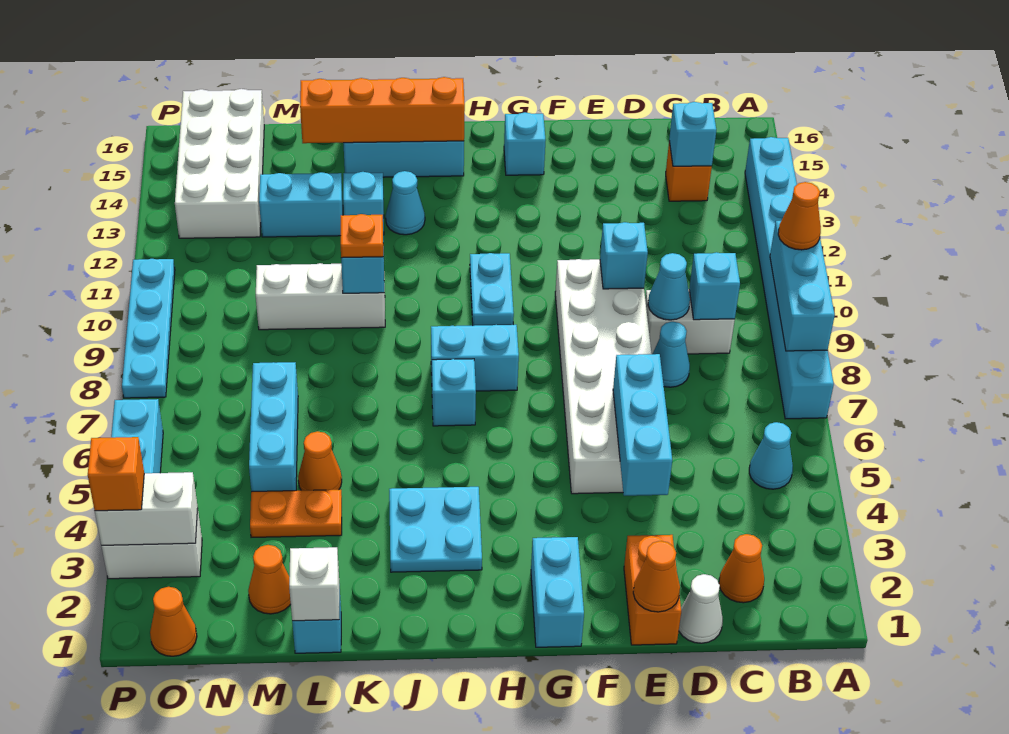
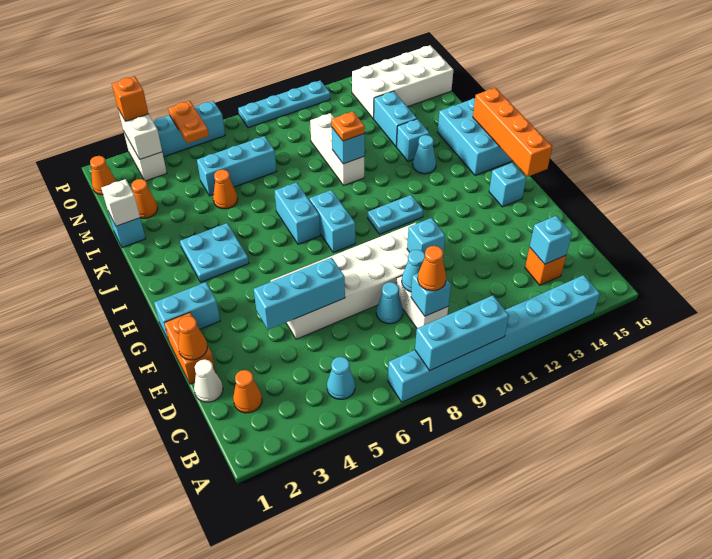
orange 1x1 cone [778,182,821,250] -> orange 1x1 cone moved to [418,246,446,291]
orange 1x2 brick [624,535,681,645] -> orange 1x2 brick turned to [164,313,216,384]
cyan 1x1 brick [432,359,476,426] -> cyan 1x2 brick [275,182,320,244]
orange 1x4 brick [300,77,465,143] -> orange 1x4 brick moved to [473,88,552,177]
orange 1x2 plate [250,490,342,537] -> orange 1x2 plate moved to [168,101,209,143]

